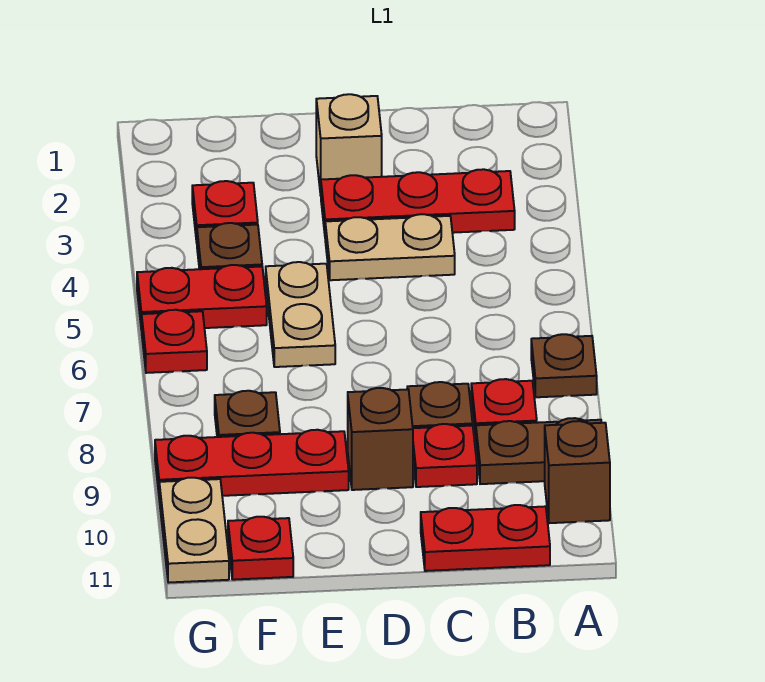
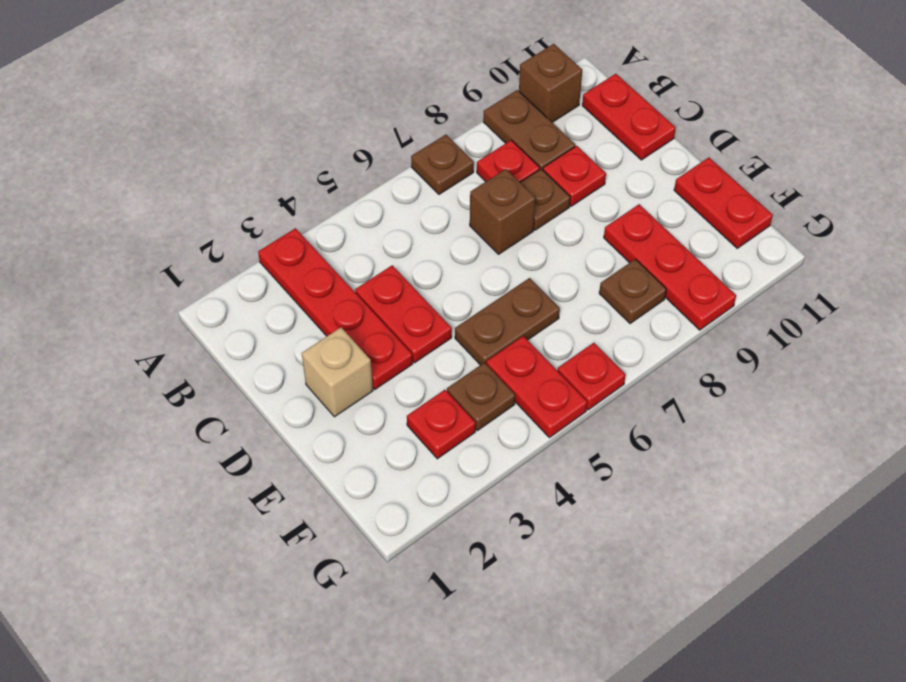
red 1x3 plate [321,169,515,233] -> red 1x4 plate [258,228,413,389]
tan 1x2 plate [325,214,455,280] -> red 1x2 plate [355,265,452,363]
brown 1x1 brick [348,388,413,490] -> brown 1x1 brick moved to [470,169,536,254]
tan 1x2 plate [266,262,335,367] -> brown 1x2 plate [455,278,560,365]
red 1x1 plate [228,517,293,580] -> red 1x2 plate [674,158,773,248]
tan 1x2 plate [159,478,229,583] -> none

